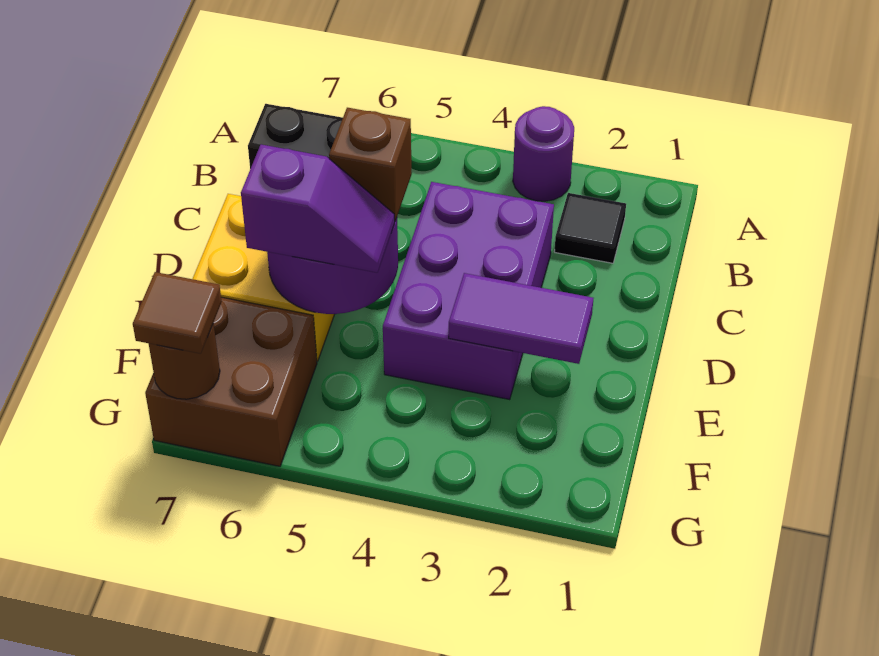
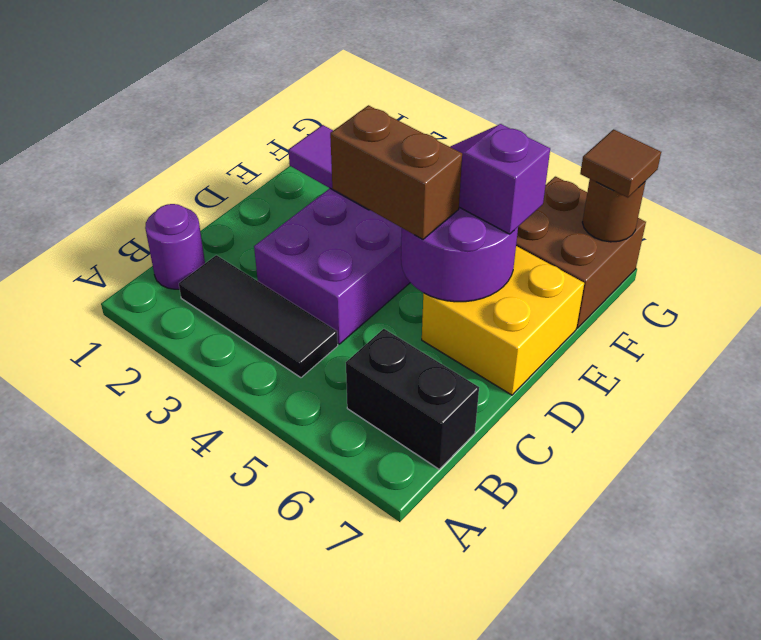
purple 1x1 round brick [513,106,574,201] -> purple 1x1 round brick moved to [145,204,205,289]
black 1x1 tile [554,193,626,263] -> black 1x3 tile [179,255,338,378]
brown 1x1 brick [329,108,412,221] -> brown 1x2 brick [330,105,462,240]

